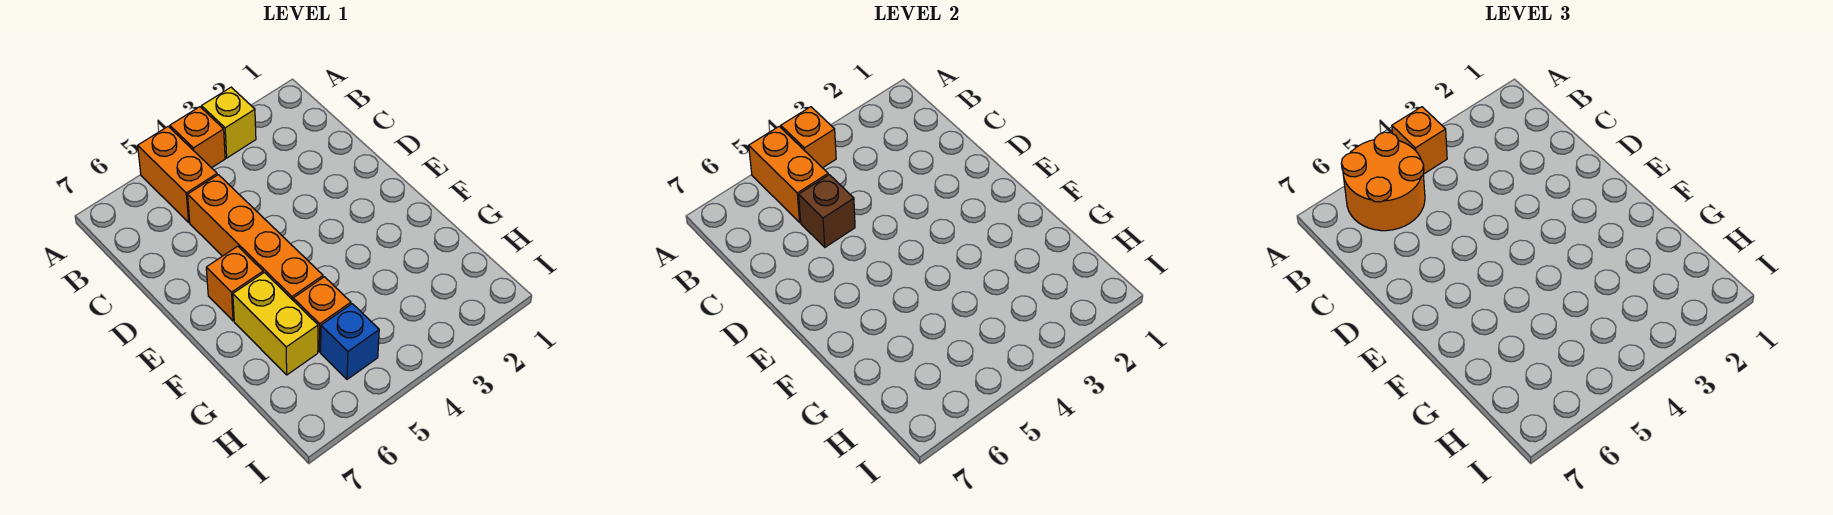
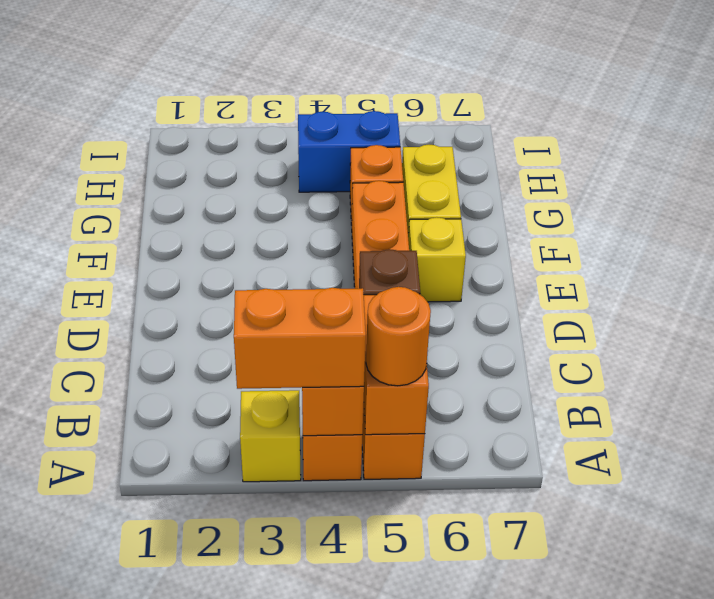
orange 1x1 brick [1392,107,1447,174] -> orange 1x2 brick [234,288,366,389]
orange 2x2 round brick [1341,132,1425,231] -> orange 1x1 round brick [366,287,431,386]
orange 1x1 brick [206,246,263,321] -> yellow 1x1 brick [408,217,466,302]
blue 1x1 brick [321,304,379,379] -> blue 1x2 brick [298,111,400,192]

